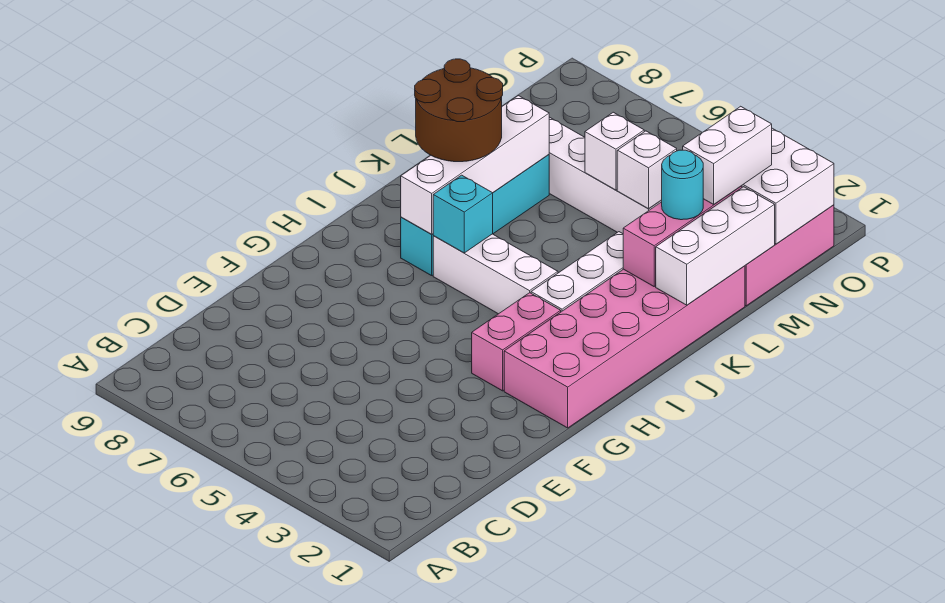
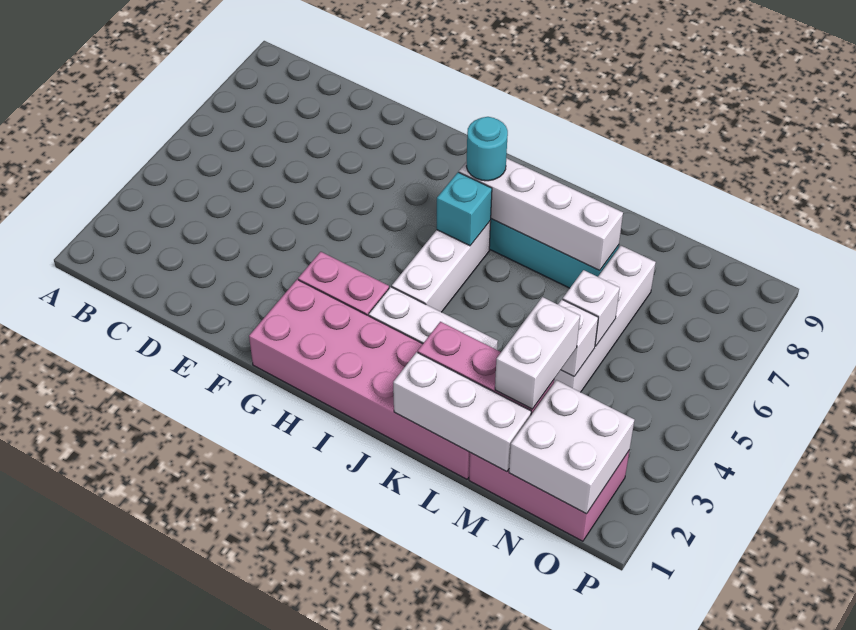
brown 2x2 round brick [415,59,503,162] -> none
cyan 1x1 round brick [662,150,703,220] -> cyan 1x1 round brick moved to [466,117,508,181]
white 1x2 brick [683,106,772,204] -> white 1x2 brick turned to [495,297,580,409]

